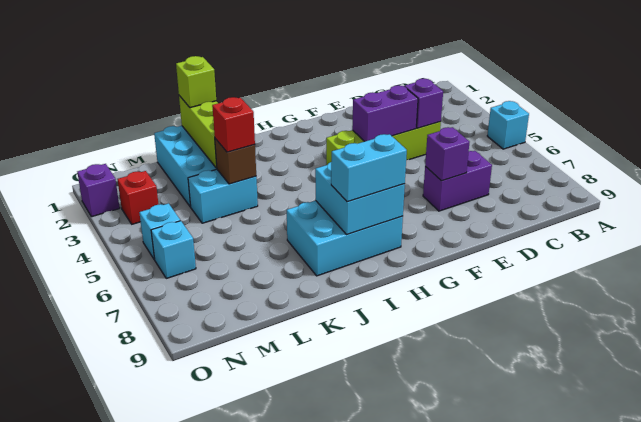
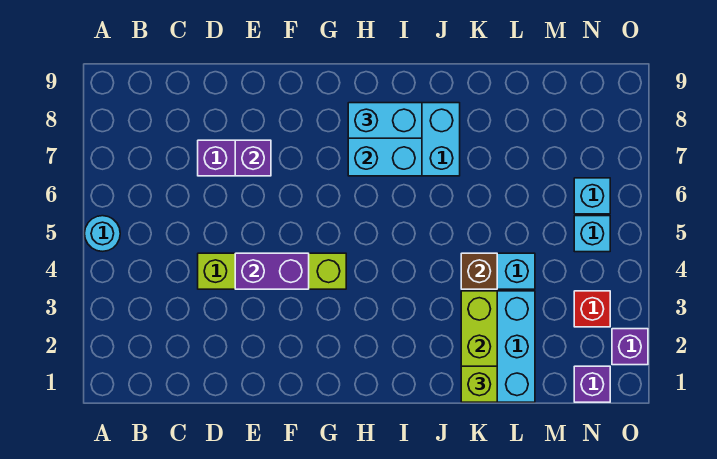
cyan 1x1 brick [487,101,529,149] -> cyan 1x1 round brick [85,216,120,251]
purple 1x1 brick [404,78,443,128] -> purple 1x1 brick moved to [574,366,610,402]
red 1x1 brick [212,97,255,152] -> none

